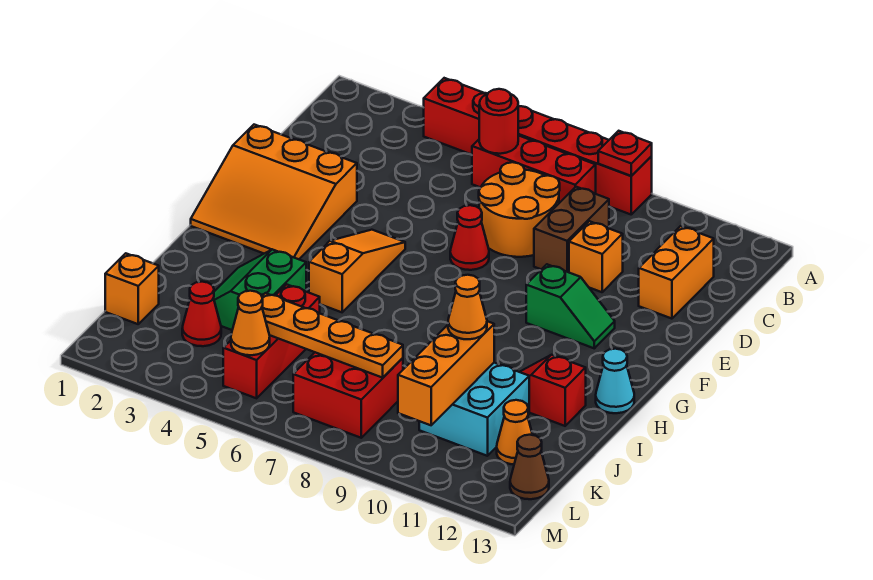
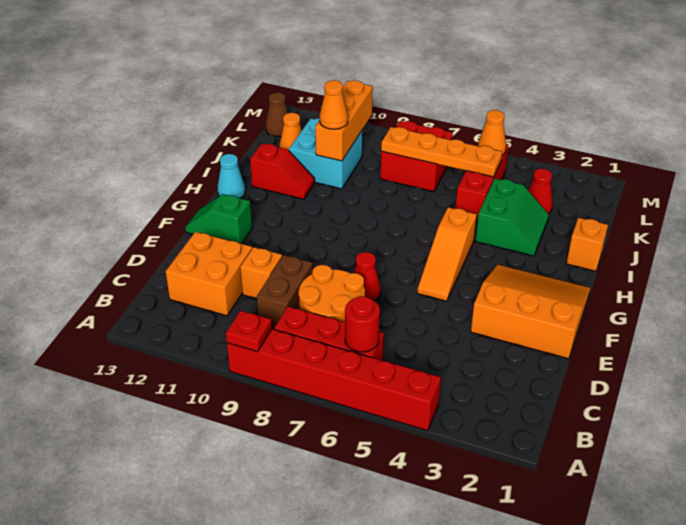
orange 1x2 brick [639,226,714,319] -> orange 2x2 brick [166,232,252,316]
green 1x2 slope [526,264,615,348] -> green 1x2 slope moved to [185,194,252,244]
orange 1x1 brick [105,253,159,324] -> orange 1x1 brick moved to [567,218,608,271]

